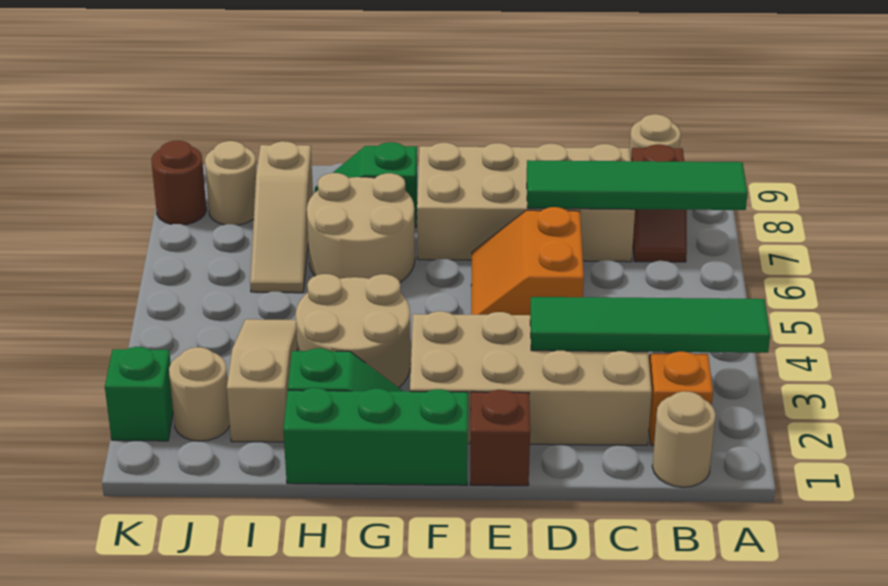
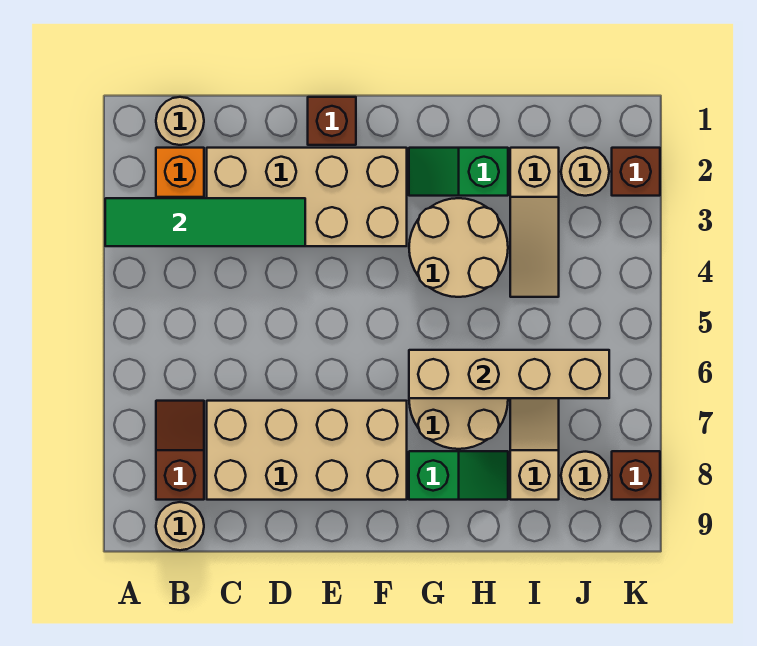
green 1x4 tile [527,160,748,210] -> none
orange 2x2 slope [471,207,584,315] -> none
green 1x3 brick [283,388,468,485] -> none
none -> tan 1x4 brick [409,350,609,398]
green 1x1 brick [105,347,173,441] -> brown 1x1 brick [612,148,660,196]
brown 1x1 round brick [151,141,206,225] -> brown 1x1 brick [612,451,660,500]

